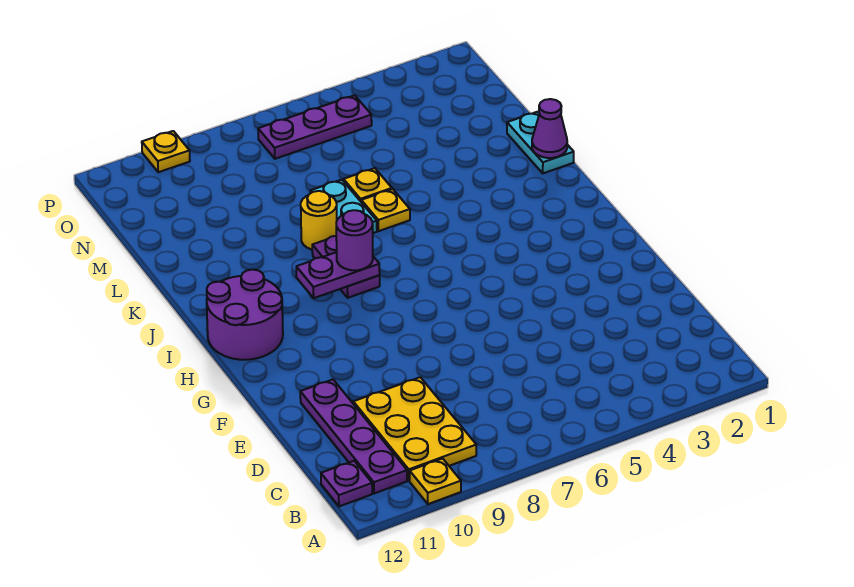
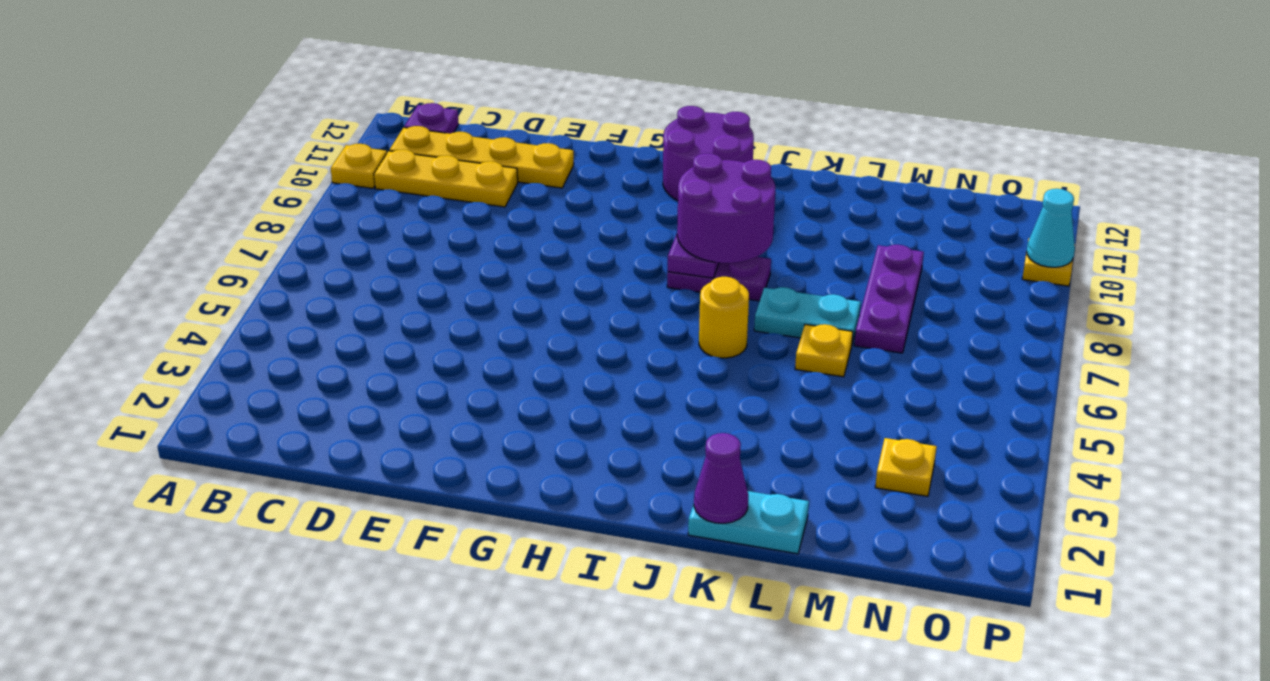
yellow 2x3 plate [353,377,476,481] -> yellow 1x3 plate [374,150,518,207]
purple 1x4 plate [300,380,407,494] -> yellow 1x4 plate [389,126,574,188]
purple 1x1 round brick [336,210,373,270] -> purple 2x2 round brick [677,153,775,263]
yellow 1x1 plate [361,189,410,231] -> yellow 1x1 plate moved to [875,438,937,496]
yellow 1x1 round brick [301,191,337,250] -> yellow 1x1 round brick moved to [699,277,749,358]
purple 1x3 plate [258,95,372,159] -> purple 1x3 plate moved to [854,245,924,353]
none -> cyan 1x1 cone [1027,189,1075,267]

